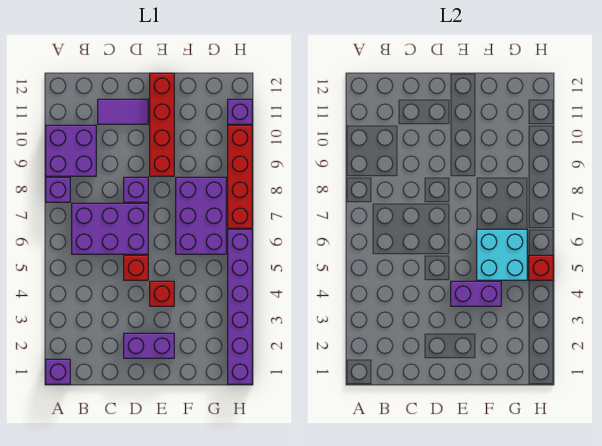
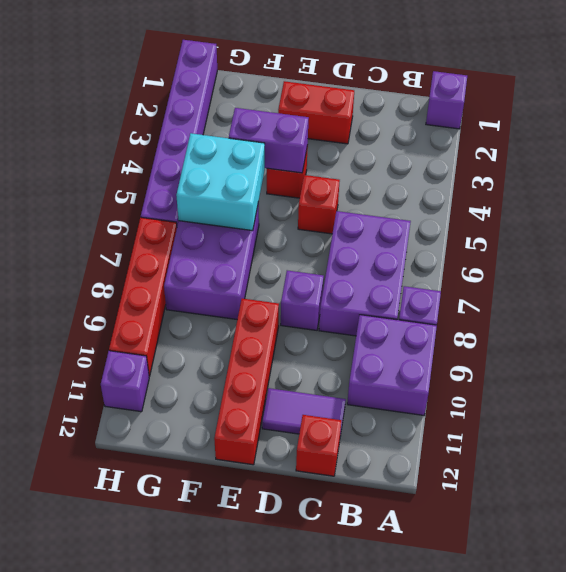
purple 2x3 brick [72,203,148,254] -> purple 2x3 brick turned to [319,211,411,336]
purple 1x2 brick [124,333,174,358] -> red 1x2 brick [278,81,354,144]
red 1x1 brick [529,255,553,280] -> red 1x1 brick moved to [296,415,341,476]

